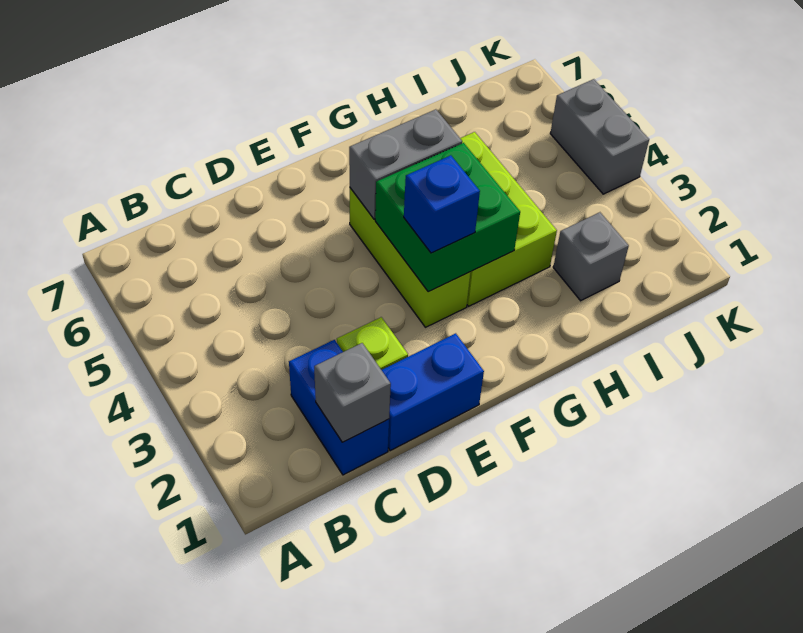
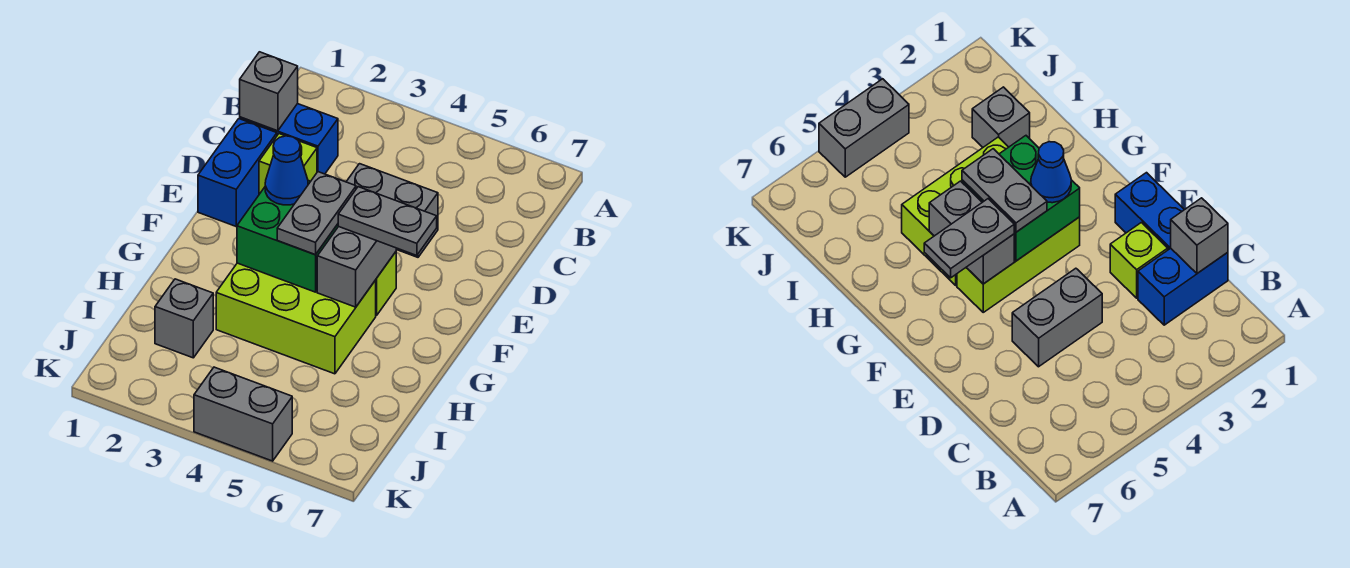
none -> grey 1x2 brick [346,164,438,257]
blue 1x1 brick [404,155,480,253] -> blue 1x1 cone [265,136,308,205]
none -> grey 1x2 plate [277,172,356,255]
none -> grey 1x2 plate [338,187,437,256]

